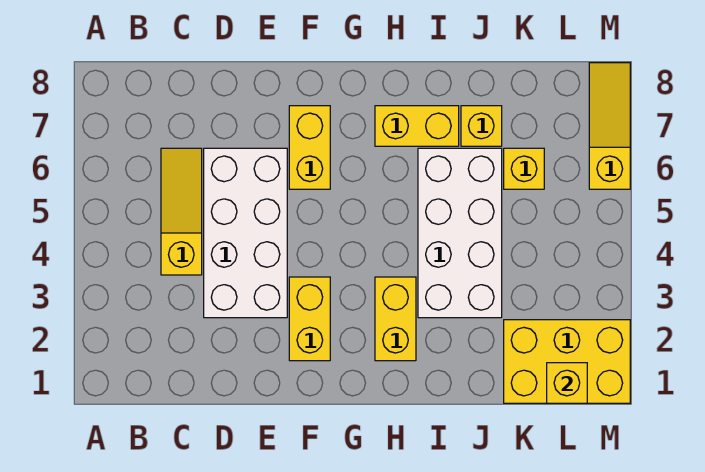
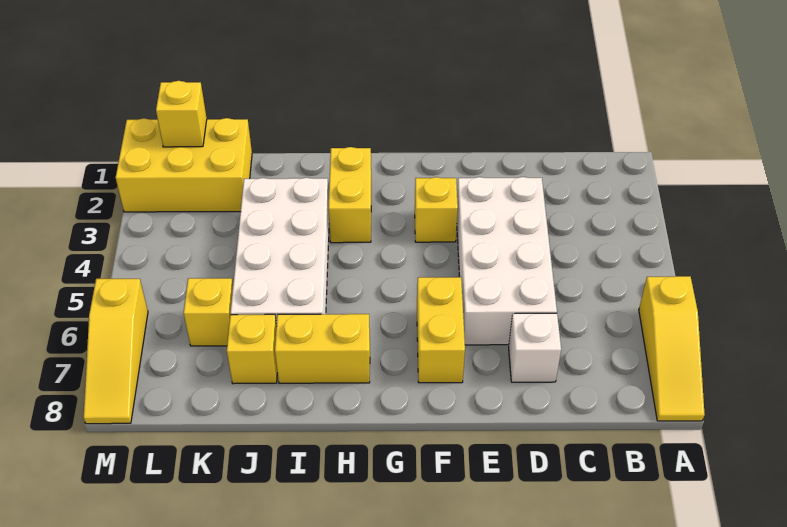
yellow 1x3 slope [161,148,202,275] -> yellow 1x3 slope moved to [639,276,705,421]
none -> white 1x1 brick [509,313,561,382]
yellow 1x2 brick [289,277,330,361] -> yellow 1x1 brick [415,177,458,242]

